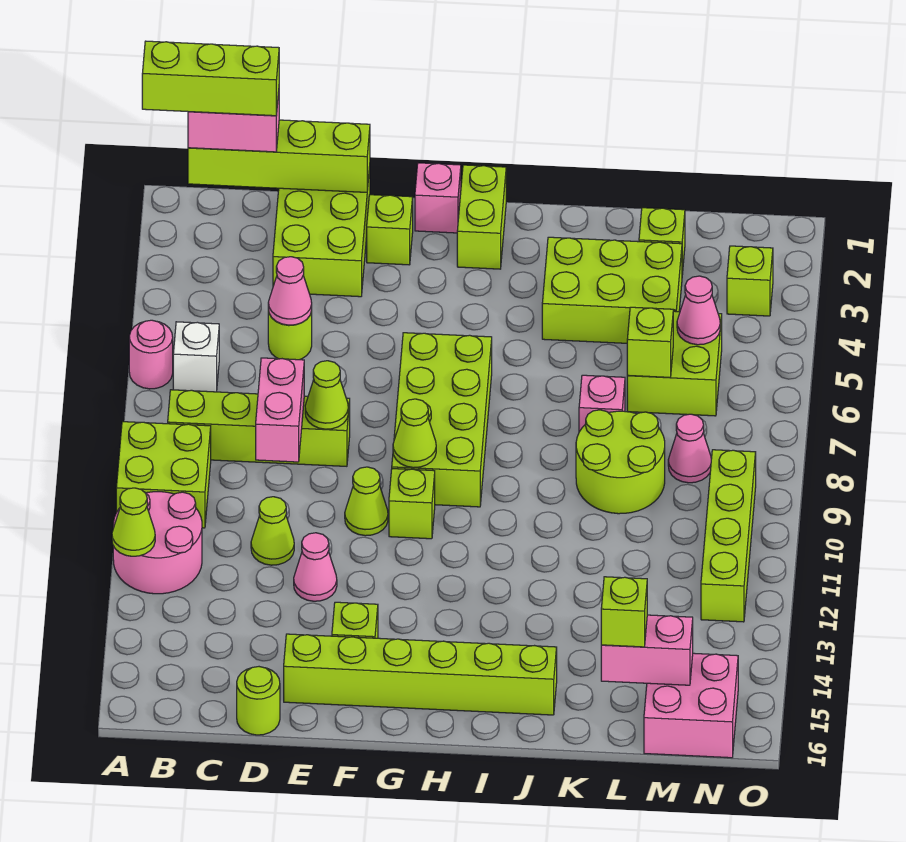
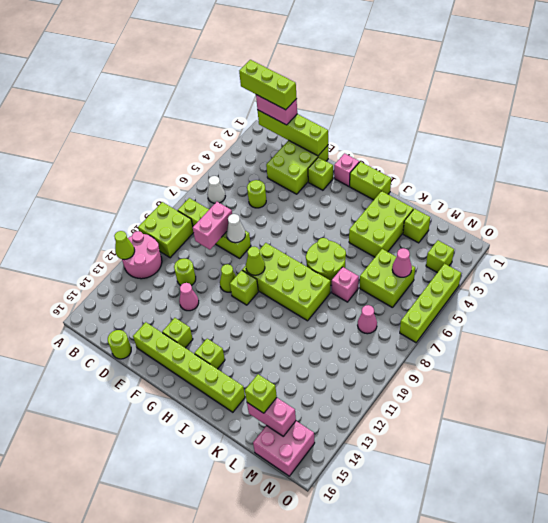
pink 1x1 round brick [129,320,173,389] -> none
white 1x1 brick [173,322,219,392] -> white 1x1 cone [207,176,225,203]
pink 1x1 cone [268,257,312,325] -> none
lime 1x1 cone [251,497,294,565] -> lime 1x1 round brick [174,258,196,286]
lime 1x1 cone [305,361,348,429] -> white 1x1 cone [226,214,245,243]
lime 2x4 brick [392,333,492,507] -> lime 2x4 brick turned to [242,243,330,321]
lime 1x2 brick [457,165,506,269] -> lime 1x2 brick turned to [350,162,391,200]
lime 2x3 brick [542,237,682,343] -> lime 2x3 brick turned to [349,191,413,257]
lime 2x2 round brick [576,410,665,514] -> lime 2x2 round brick moved to [306,238,346,285]
lime 1x1 brick [627,307,673,377] -> lime 1x1 brick moved to [195,339,225,369]
lime 1x4 brick [701,450,756,622] -> lime 1x4 brick moved to [400,264,461,342]

